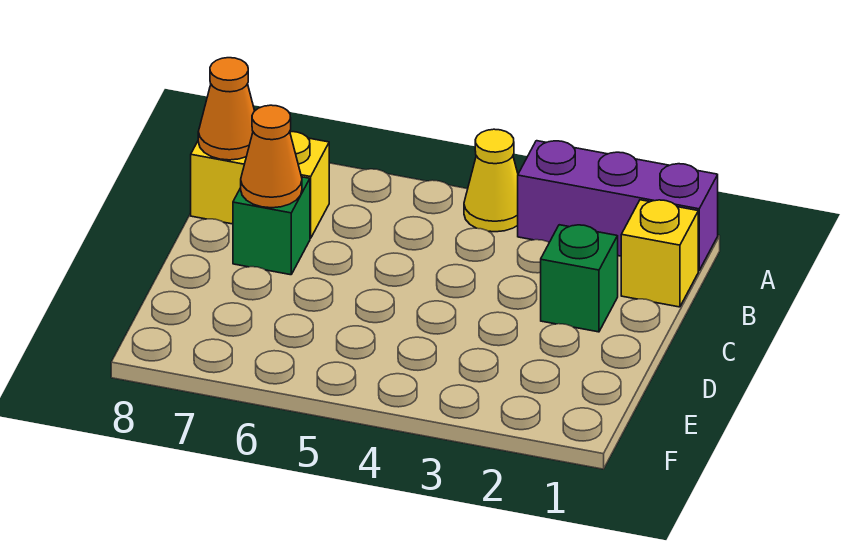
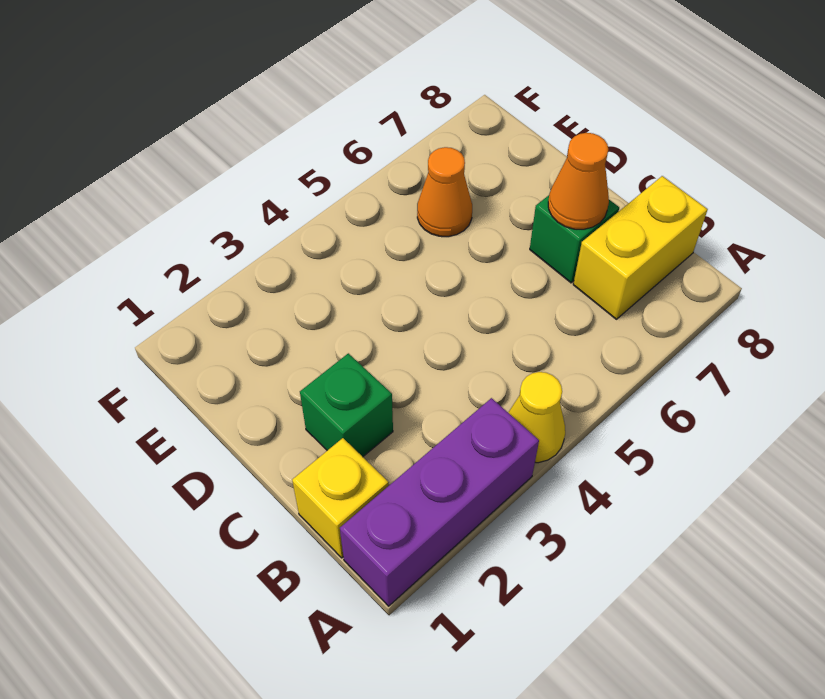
orange 1x1 cone [198,58,254,160] -> orange 1x1 cone moved to [417,147,472,237]

